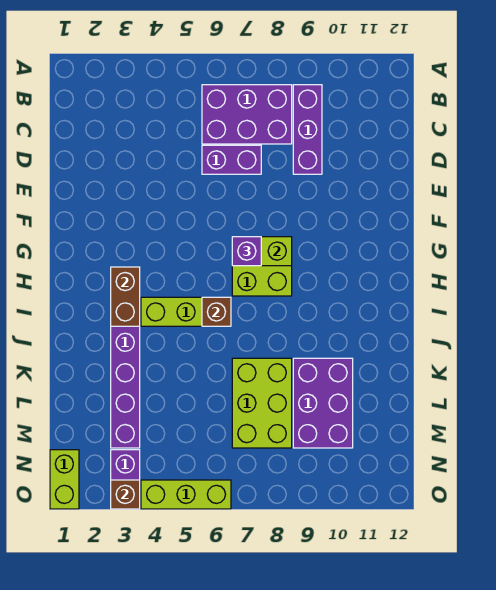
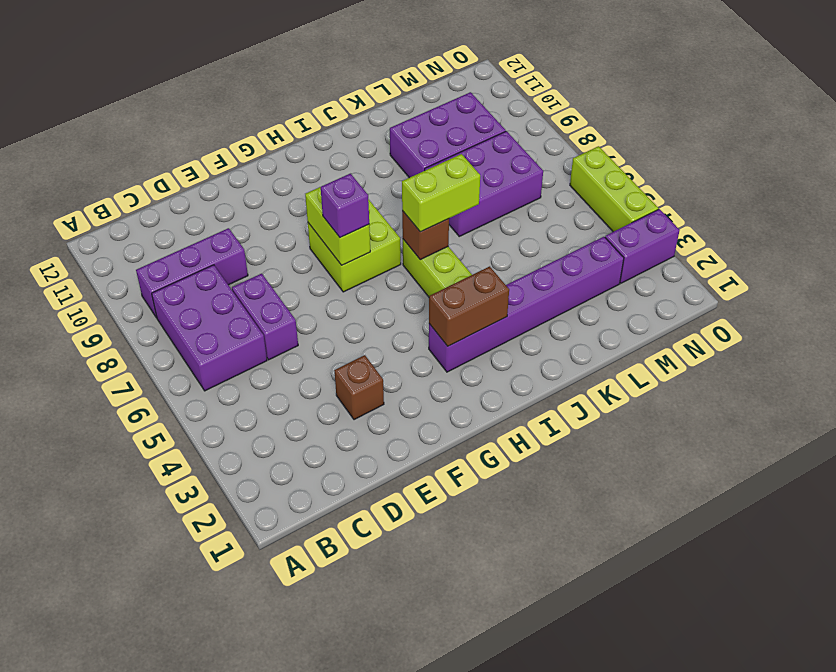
lime 2x3 brick [232,358,292,448] -> purple 2x3 brick [425,131,543,236]
lime 1x2 brick [50,450,79,509] -> lime 1x2 brick moved to [402,154,480,232]
brown 1x1 brick [111,480,140,509] -> brown 1x1 brick moved to [334,355,384,420]

